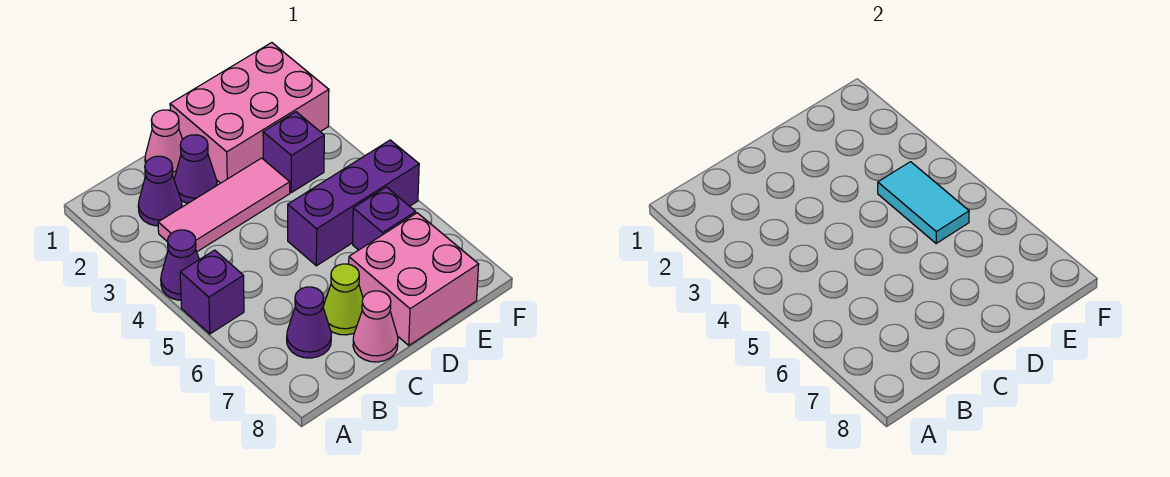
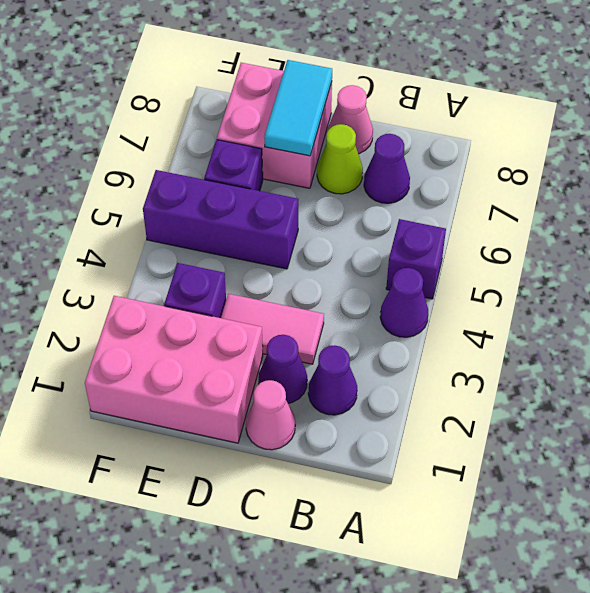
pink 1x3 tile [158,158,290,252] -> pink 1x2 tile [221,294,324,364]
cyan 1x2 tile [878,162,969,244] -> cyan 1x2 tile moved to [264,60,332,156]

